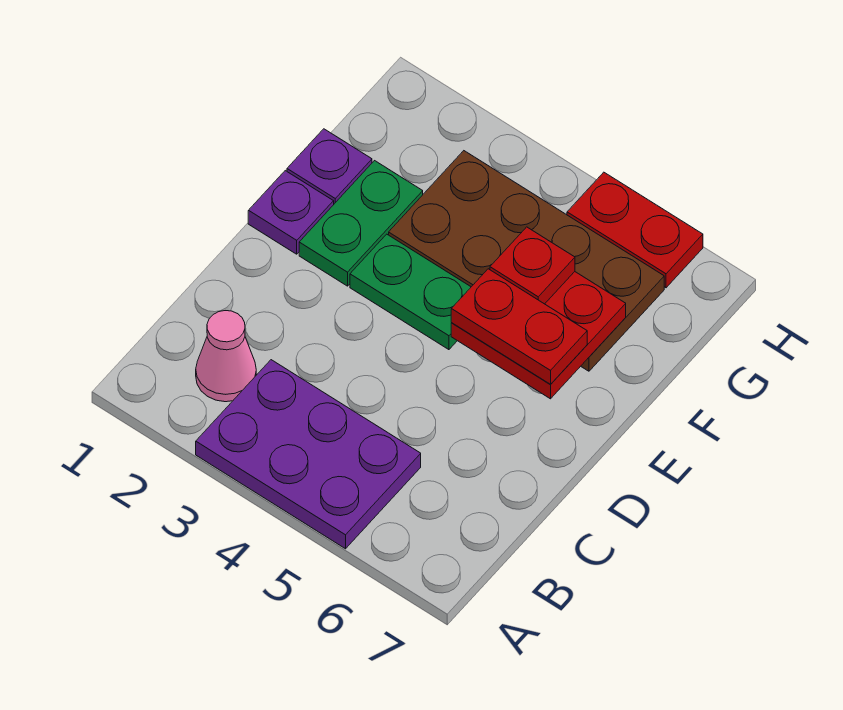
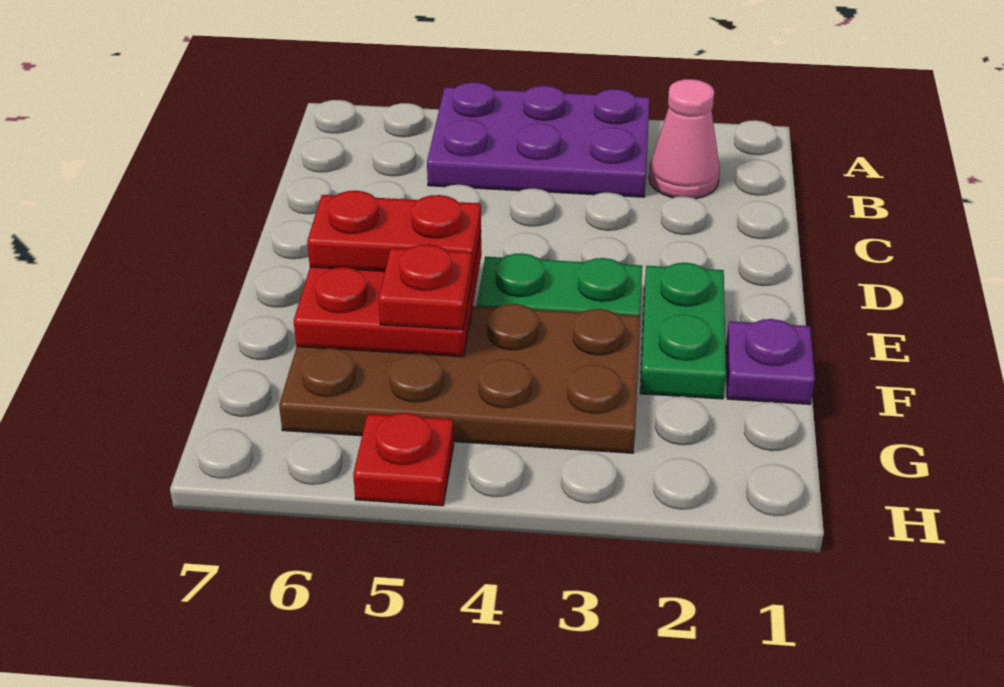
purple 1x1 plate [248,171,334,254] -> none
red 1x2 plate [567,172,703,288] -> red 1x1 plate [353,413,454,506]

